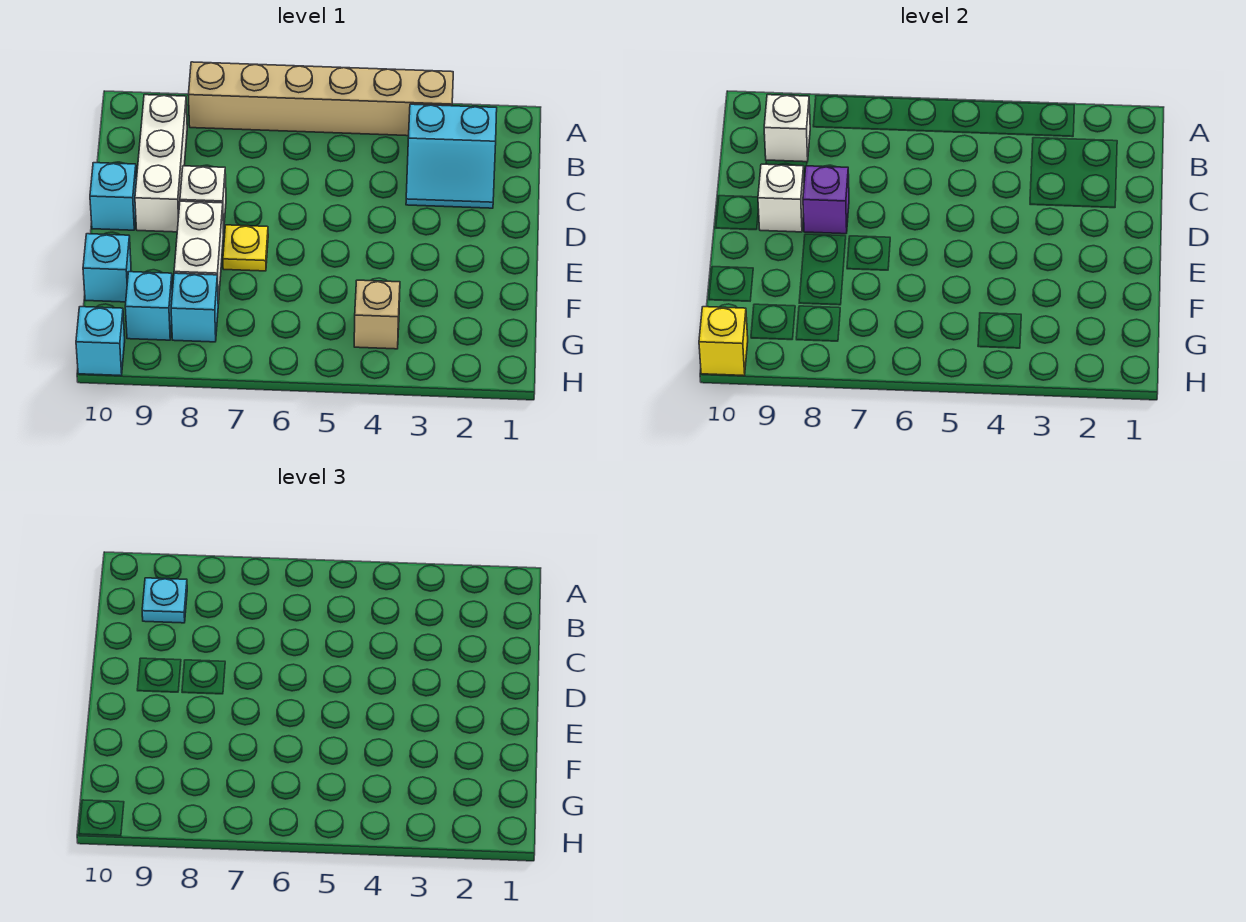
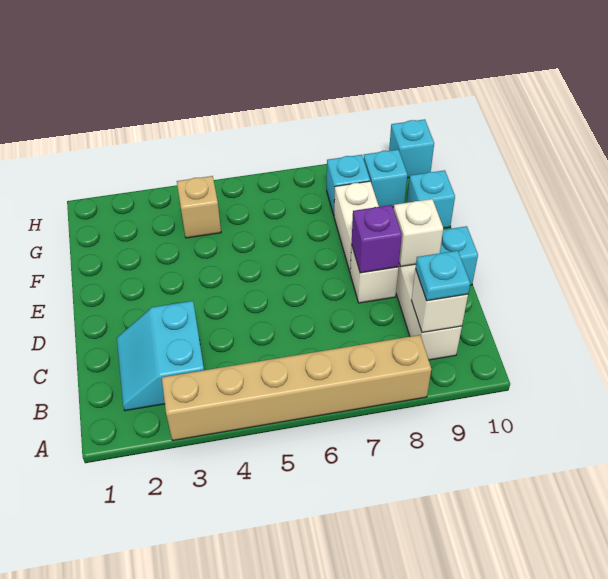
cyan 2x2 slope [406,104,497,208] -> cyan 2x2 slope turned to [117,301,204,411]
yellow 1x1 plate [223,225,268,271] -> none
yellow 1x1 brick [699,307,748,376] -> none

